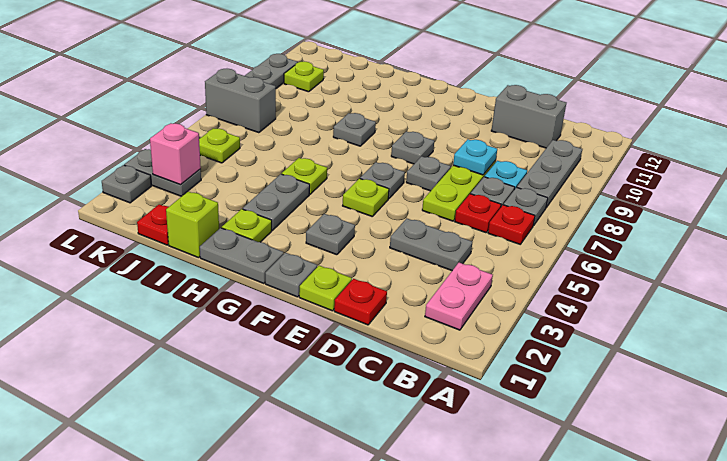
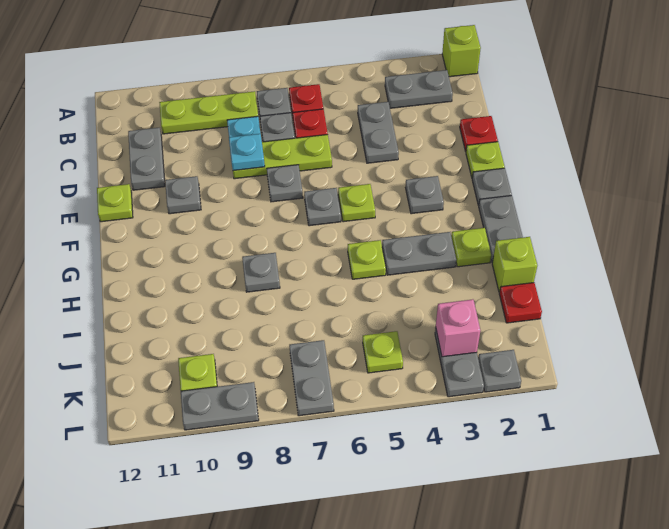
none -> lime 1x1 brick [442,25,481,77]
pink 1x2 plate [425,263,493,330] -> grey 1x2 plate [385,70,453,108]
grey 1x3 plate [517,140,582,208] -> lime 1x3 plate [159,91,258,134]
grey 1x2 brick [491,85,566,148] -> grey 1x2 plate [128,128,165,190]
none -> lime 1x1 plate [97,184,133,222]
grey 1x1 plate [391,132,434,164] -> grey 1x1 plate moved to [165,176,201,214]
grey 1x2 brick [205,69,276,133] -> grey 1x2 plate [289,340,334,416]

